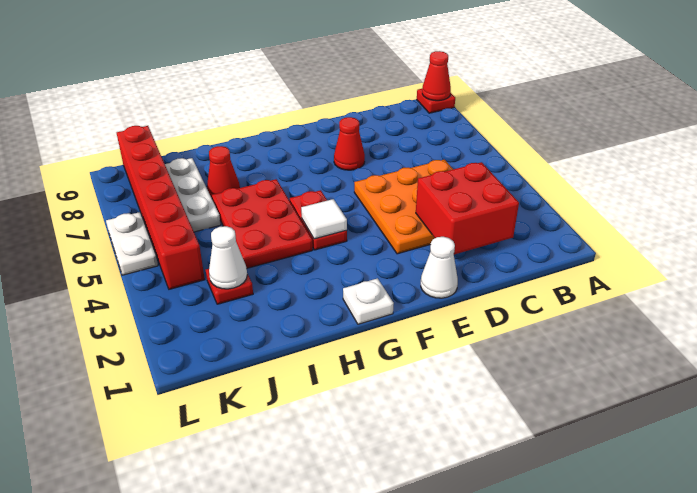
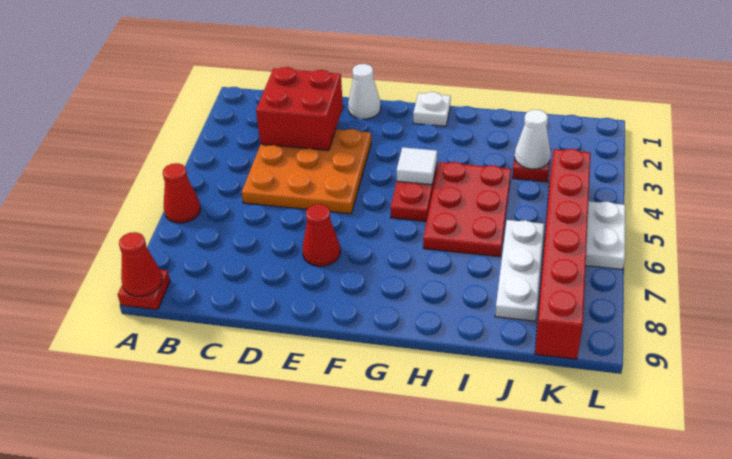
red 1x1 cone [207,146,240,198] -> red 1x1 cone moved to [163,163,201,223]

